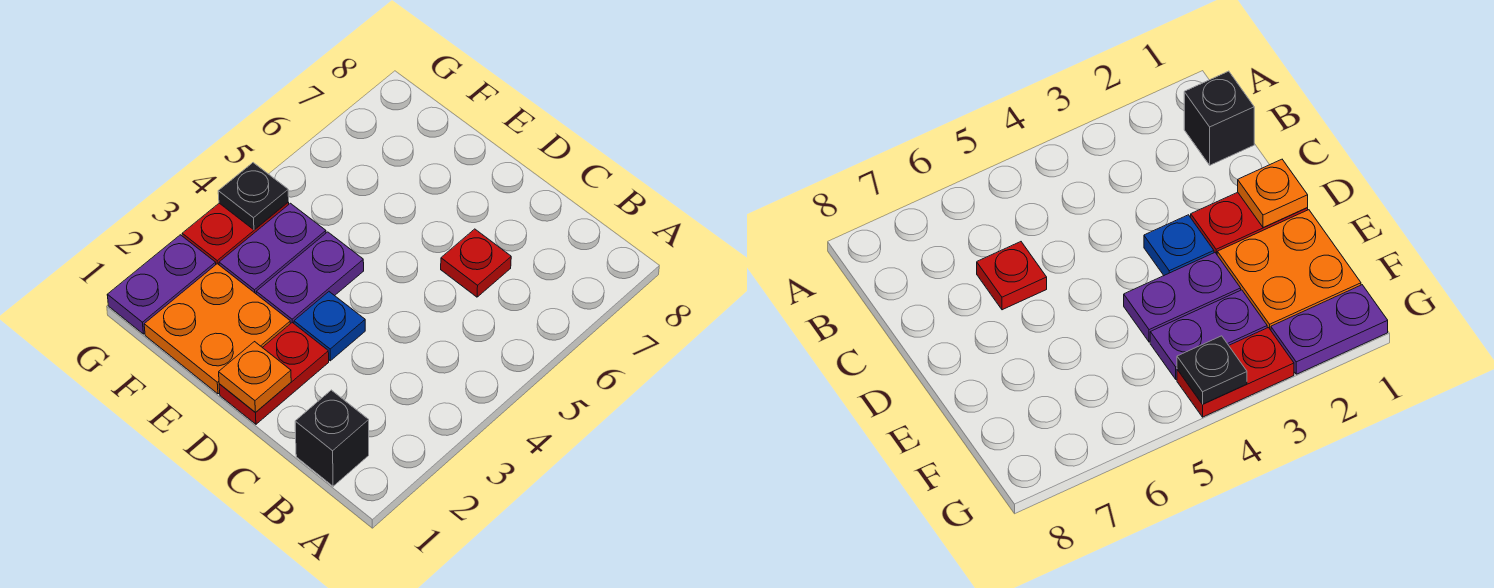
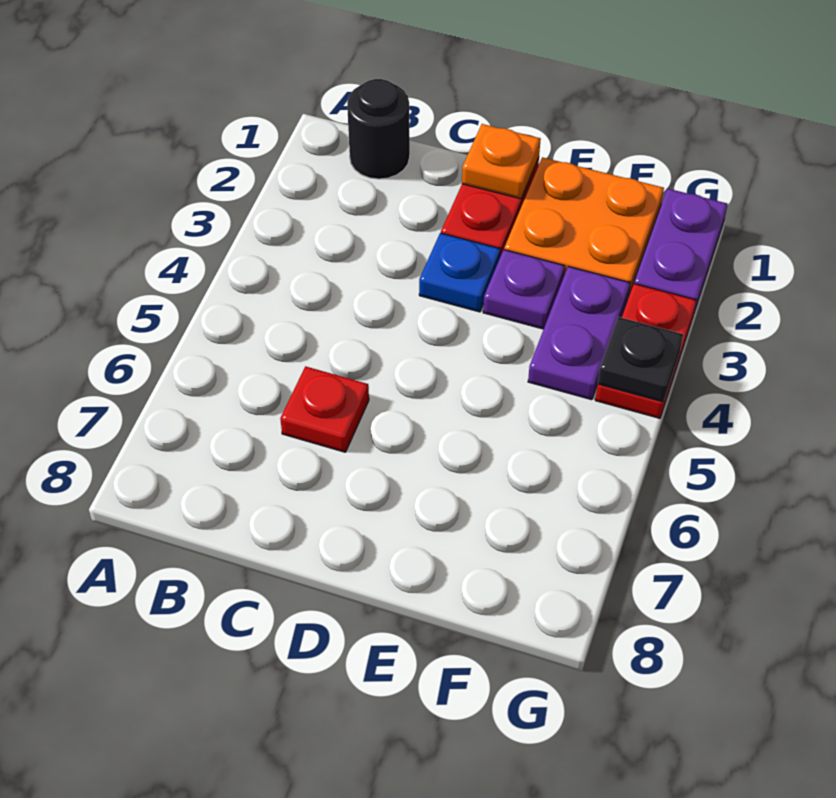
black 1x1 brick [295,390,369,486] -> black 1x1 round brick [347,79,410,179]
purple 1x2 plate [256,232,364,324] -> purple 1x1 plate [483,250,565,329]

